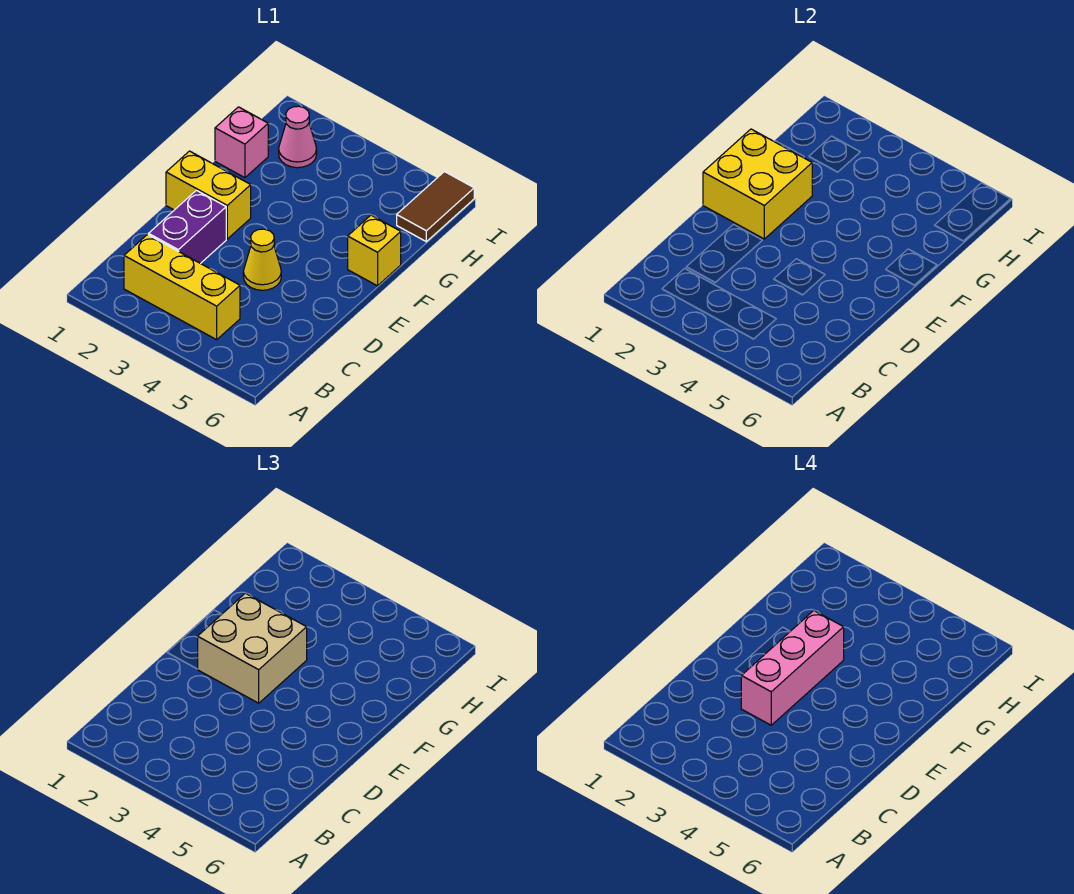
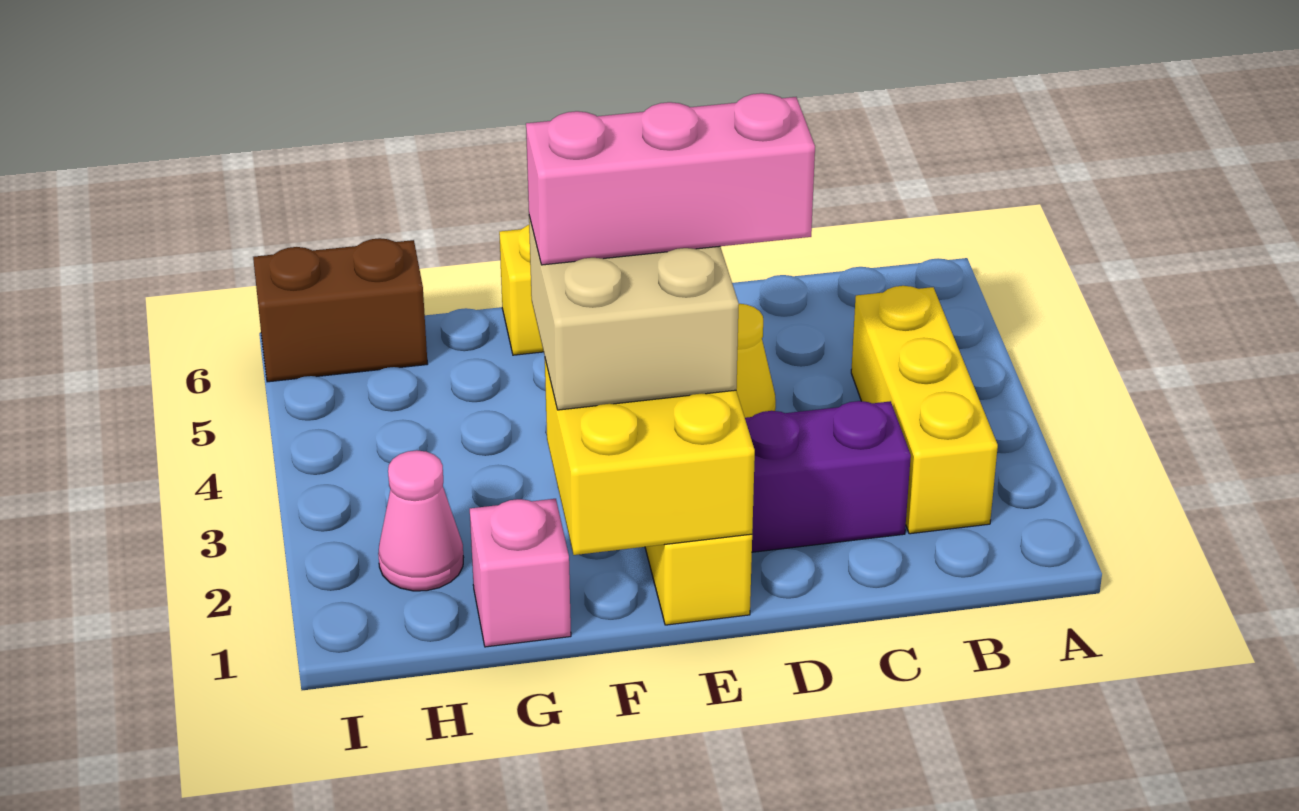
brown 1x2 tile [397,172,474,242] -> brown 1x2 brick [253,238,428,382]

